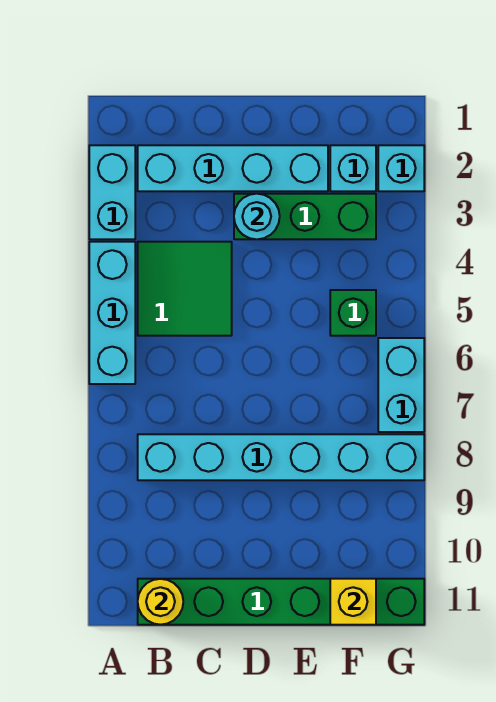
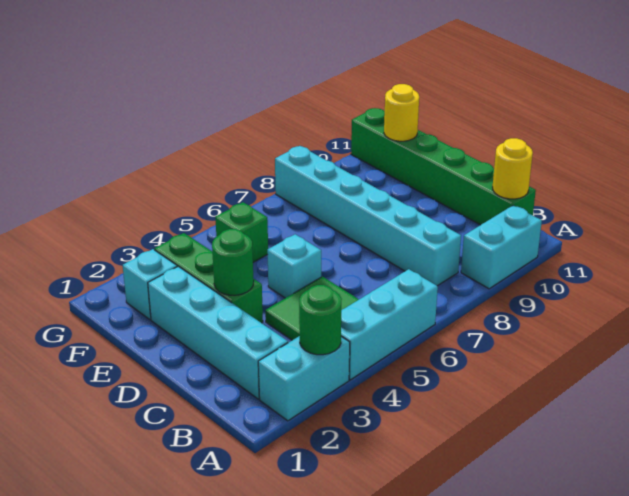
none -> green 1x1 round brick [299,285,342,355]
cyan 1x1 round brick [234,194,280,239] -> green 1x1 round brick [212,229,254,295]
yellow 1x1 brick [330,579,376,625] -> yellow 1x1 round brick [384,84,419,141]
cyan 1x1 brick [378,145,424,191] -> cyan 1x1 brick moved to [267,234,321,298]
cyan 1x2 brick [378,338,424,432] -> cyan 1x2 brick moved to [461,205,542,289]

